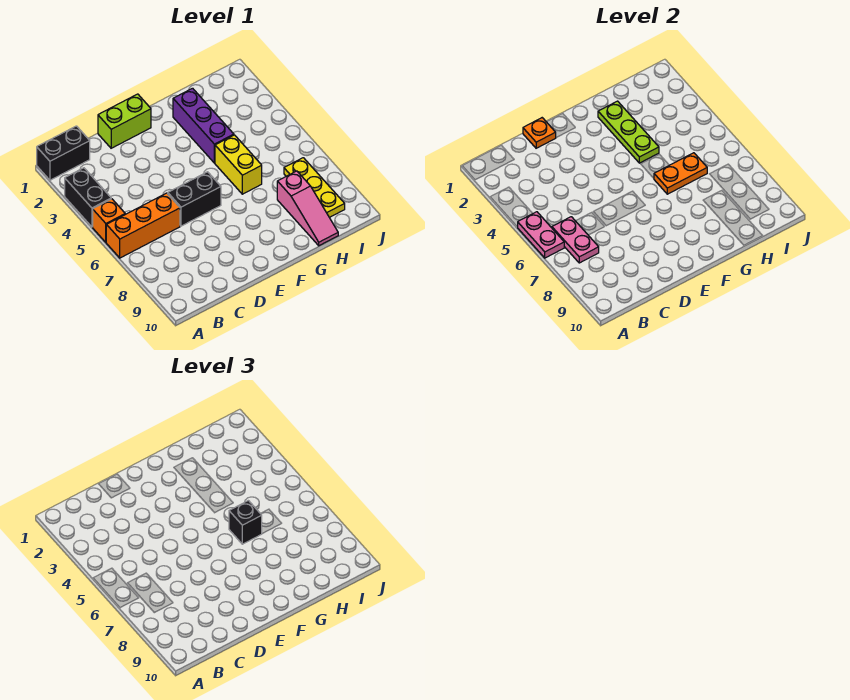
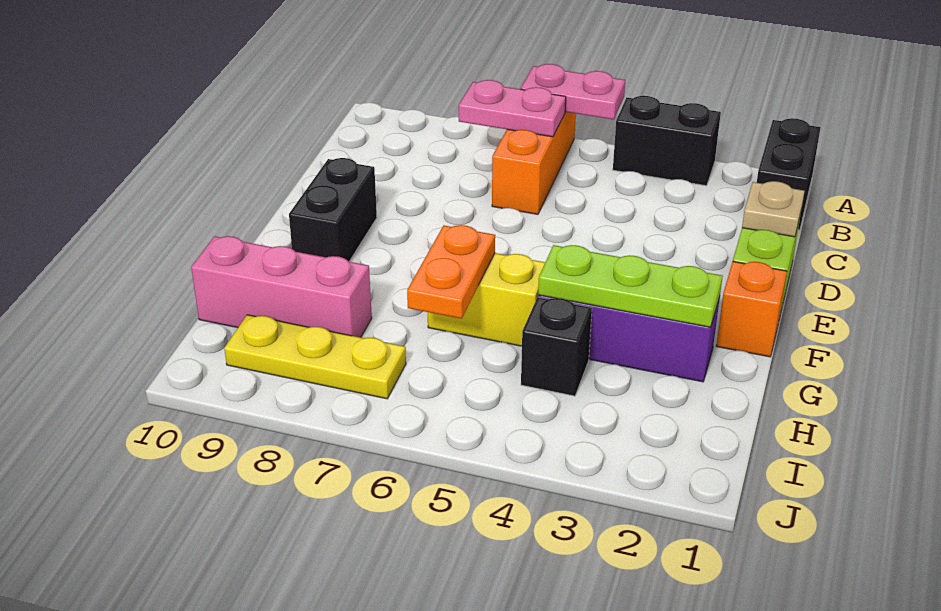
orange 1x1 brick [93,199,125,242] -> orange 1x1 brick moved to [716,261,787,357]
orange 1x1 plate [523,118,556,148] -> tan 1x1 plate [742,181,804,237]
black 1x2 brick [168,172,221,226] -> black 1x2 brick moved to [289,158,377,261]
black 1x1 brick [229,501,262,544] -> black 1x1 brick moved to [521,297,592,396]
pink 1x3 slope [277,171,338,246] -> pink 1x3 brick [191,236,372,337]

